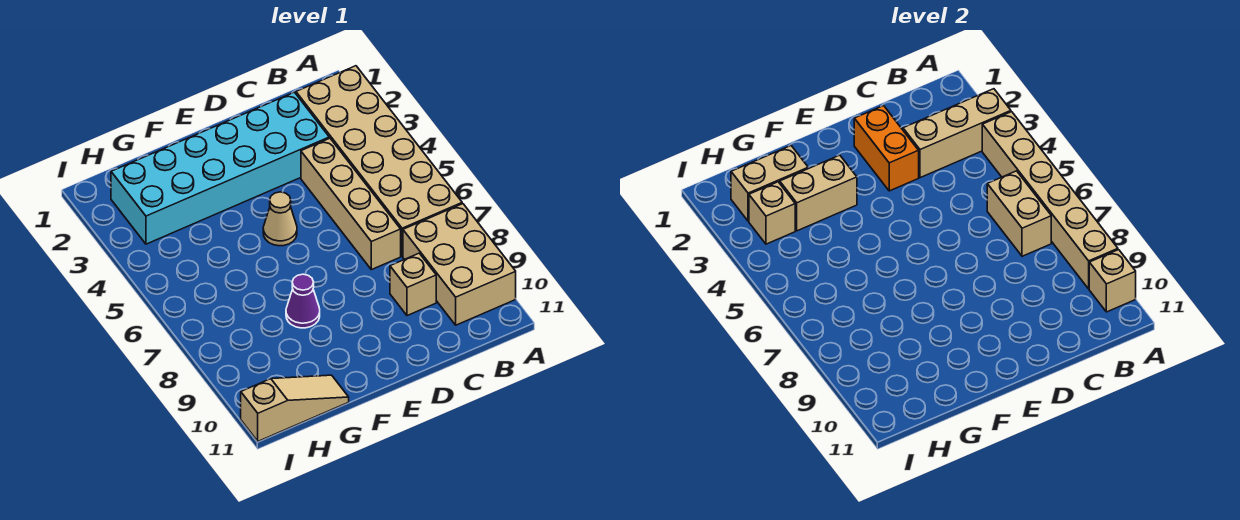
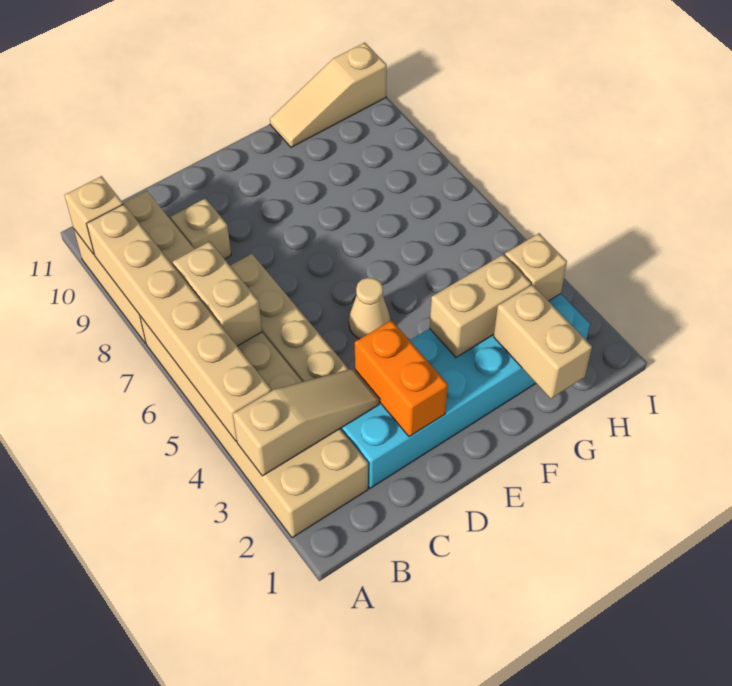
tan 1x3 brick [903,89,1011,178] -> tan 1x3 slope [233,368,379,476]
purple 1x1 cone [286,274,320,328] -> none
tan 1x2 brick [731,146,808,221] -> tan 1x2 brick turned to [494,285,592,399]

